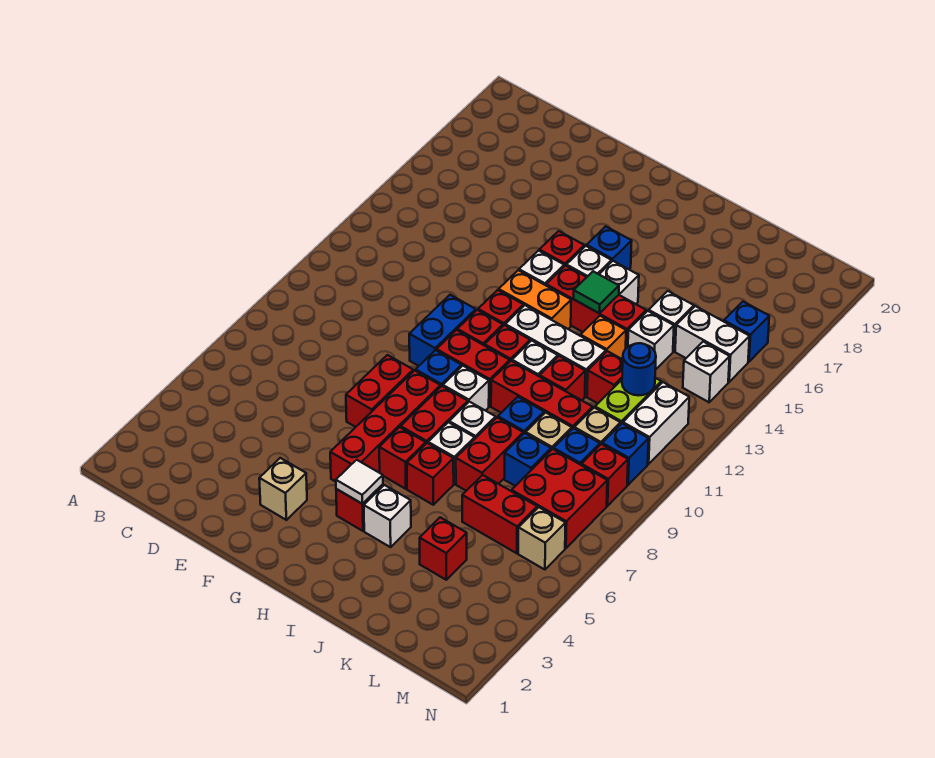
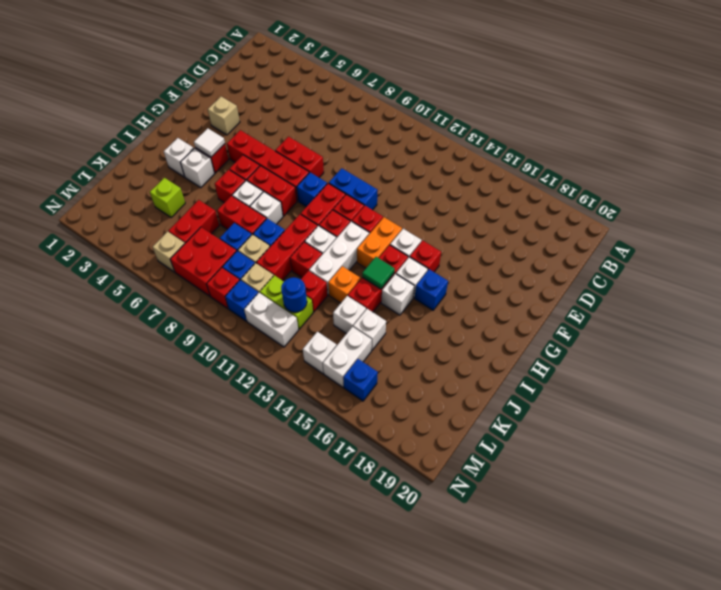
white 1x1 brick [443,366,489,411] -> white 1x1 brick moved to [164,138,194,177]
red 1x1 brick [420,517,467,580] -> lime 1x1 brick [150,178,185,218]

